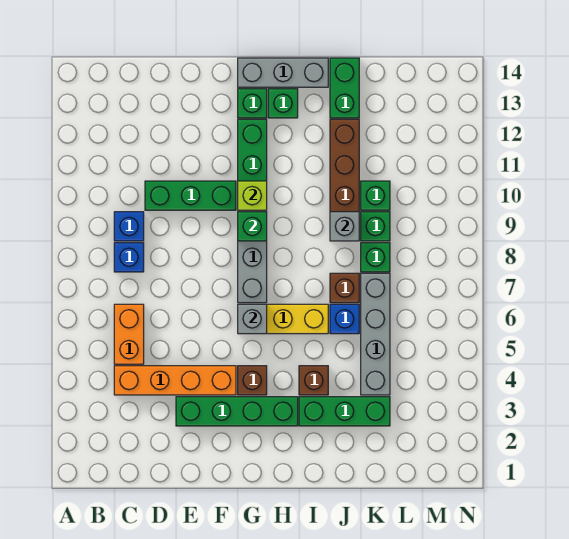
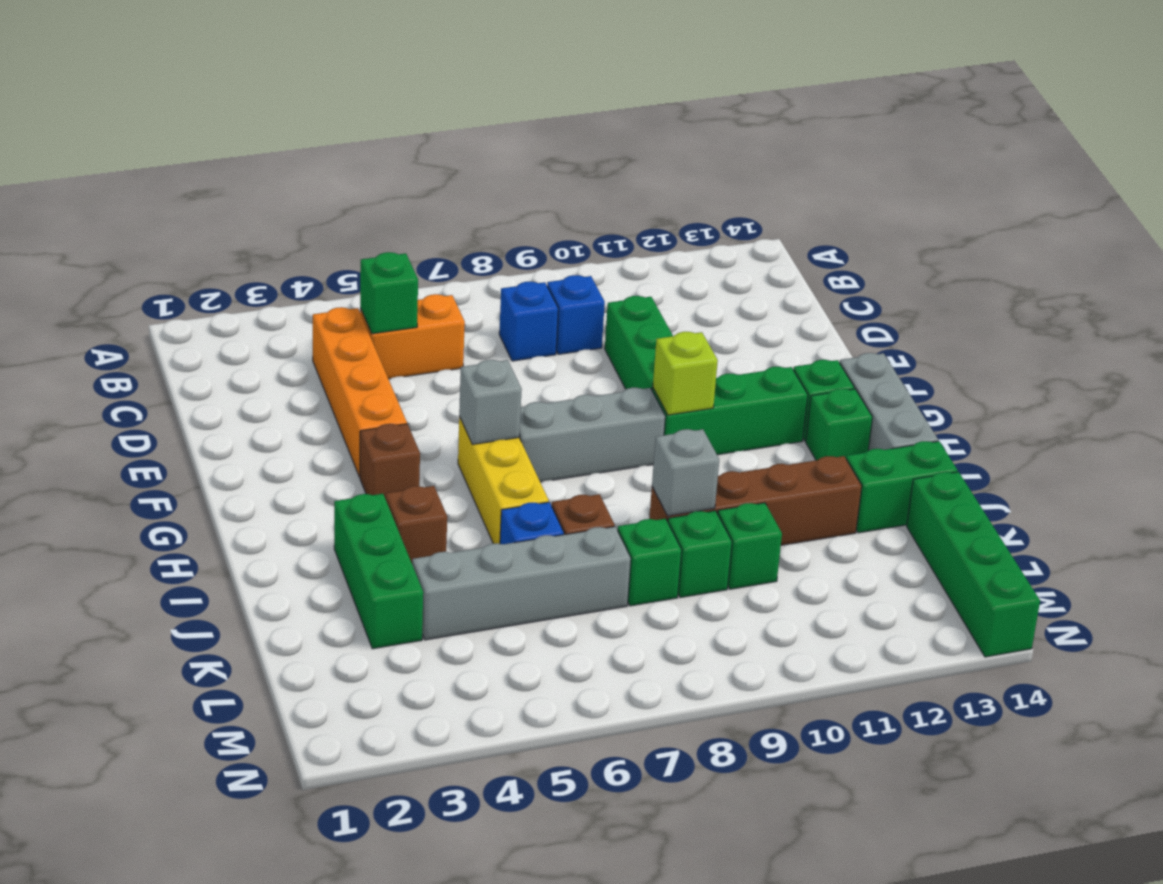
green 1x4 brick [176,397,298,426] -> green 1x4 brick moved to [907,472,1040,657]
green 1x1 brick [238,212,267,241] -> green 1x1 brick moved to [360,252,418,334]

